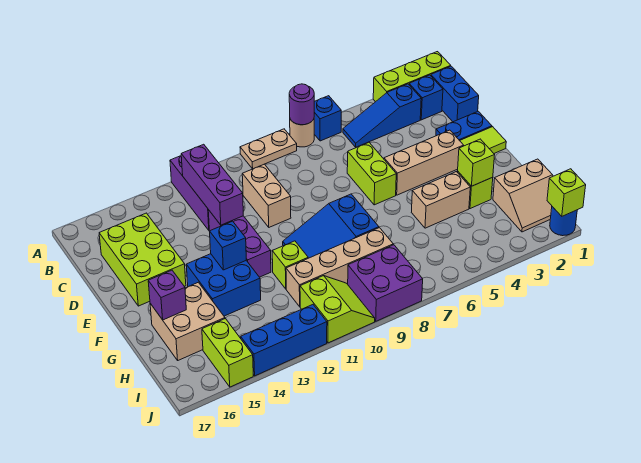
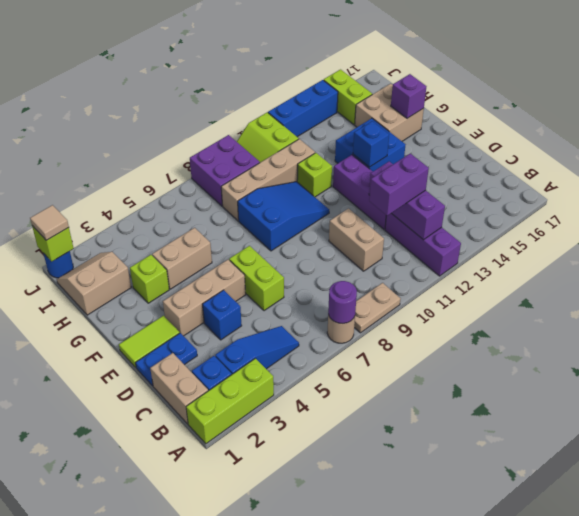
blue 1x1 brick [314,96,341,141] -> blue 1x1 brick moved to [203,290,242,340]
blue 1x2 brick [431,66,479,122] -> tan 1x2 brick [150,353,208,424]
none -> purple 1x2 brick [369,154,429,216]
lime 2x3 brick [99,213,186,306] -> none
lime 1x1 brick [458,139,494,186] -> none
none -> tan 1x1 tile [30,205,69,240]

